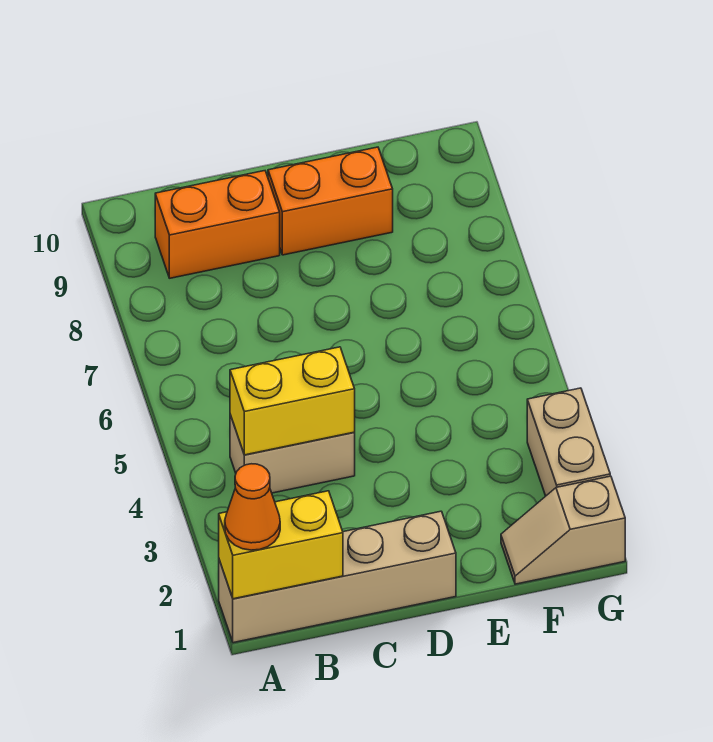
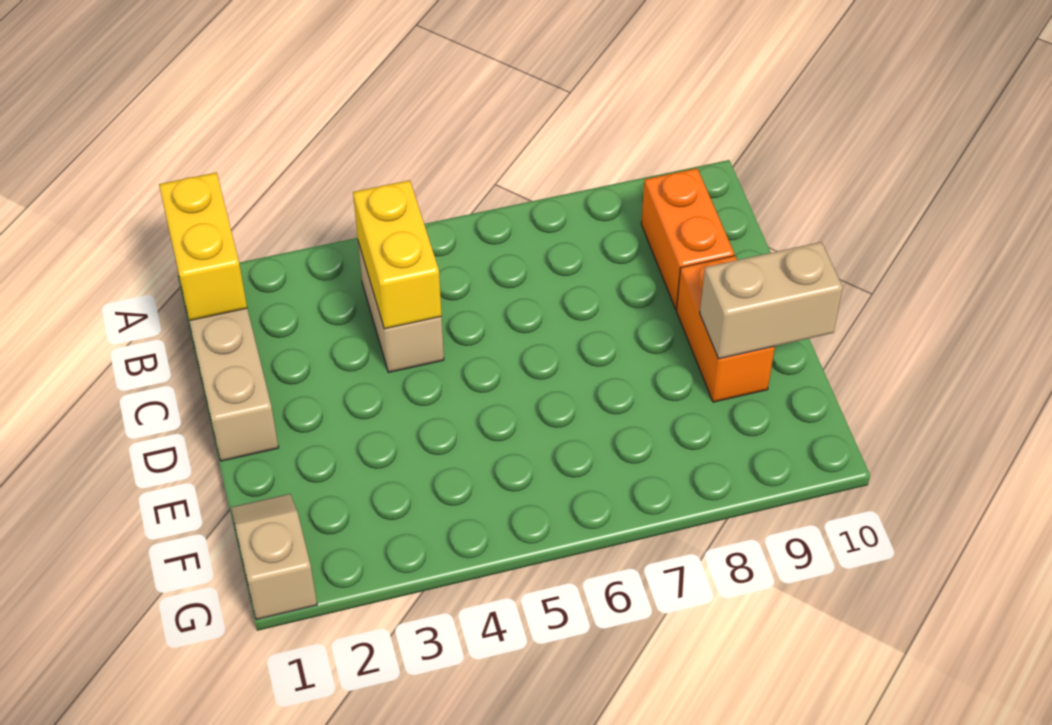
orange 1x1 cone [225,464,280,550] -> none
tan 1x2 brick [527,388,610,496] -> tan 1x2 brick moved to [700,242,843,359]

